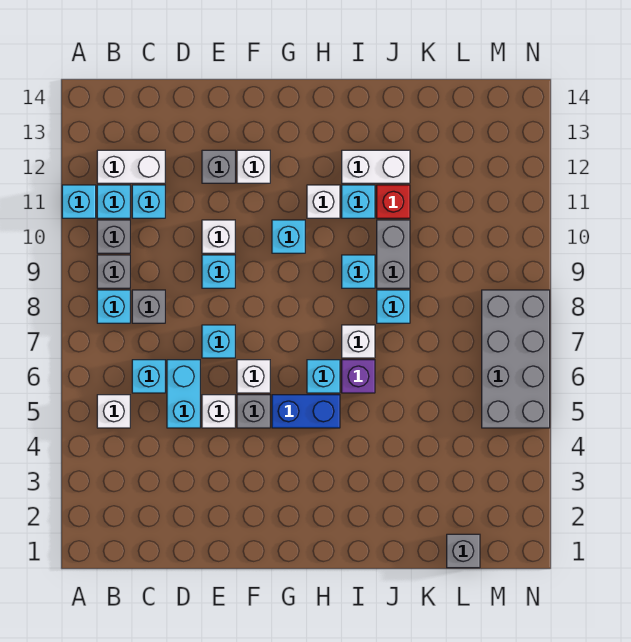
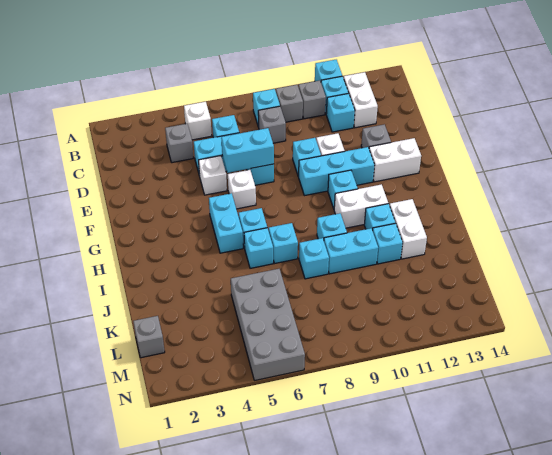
none -> cyan 1x2 brick [221,128,274,173]
grey 1x1 brick [237,395,270,428] -> grey 1x1 brick moved to [165,124,193,163]
none -> cyan 1x3 brick [299,147,375,196]
white 1x1 brick [237,150,270,183] -> white 1x2 brick [369,138,421,182]
blue 1x2 brick [272,395,340,428] -> cyan 1x2 brick [209,193,243,253]
white 1x1 brick [307,185,340,218] -> white 1x2 brick [334,184,388,228]
purple 1x1 brick [342,360,375,393] -> cyan 1x1 brick [244,228,273,268]
white 1x1 brick [342,325,375,358] -> cyan 1x1 brick [269,223,298,263]
grey 1x2 brick [377,220,410,288] -> cyan 1x2 brick [324,228,378,274]
red 1x1 brick [377,185,410,218] -> cyan 1x1 brick [373,223,403,264]
grey 2x4 brick [482,290,550,428] -> grey 2x4 brick turned to [231,269,305,380]

